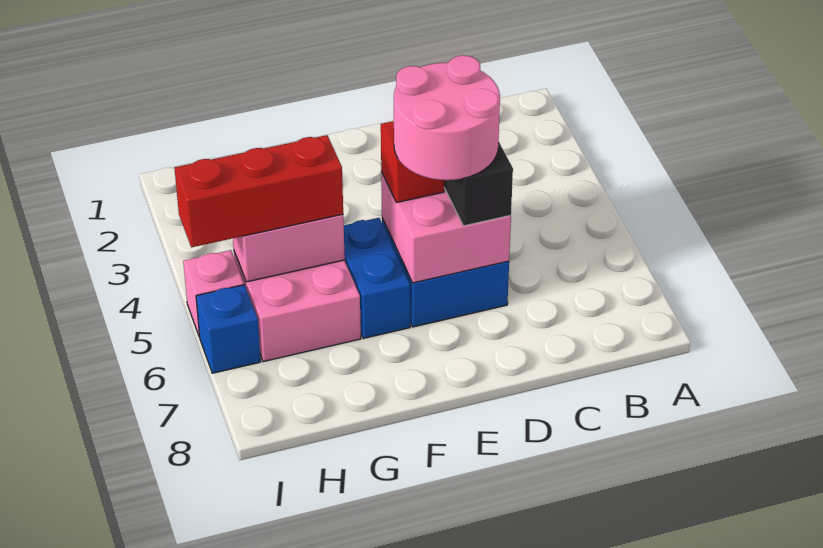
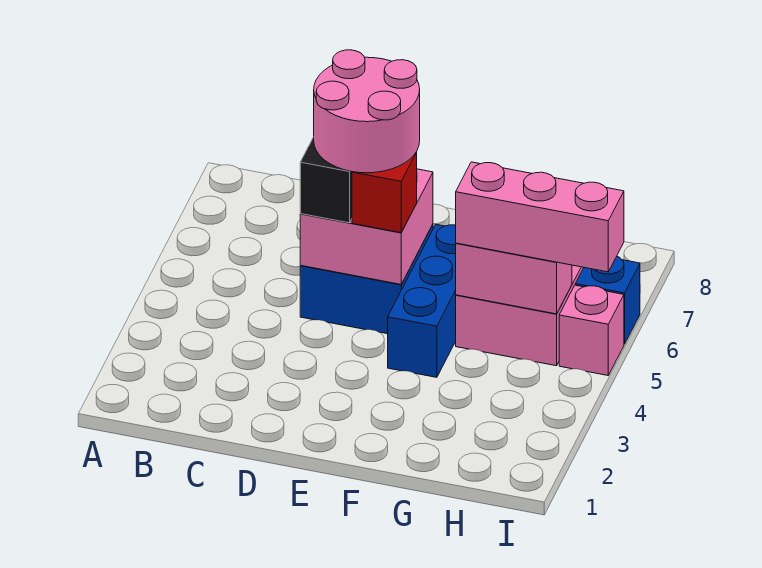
blue 1x2 brick [344,218,410,338] -> blue 1x3 brick [388,225,456,377]
red 1x3 brick [175,135,343,247] -> pink 1x3 brick [456,162,624,272]

